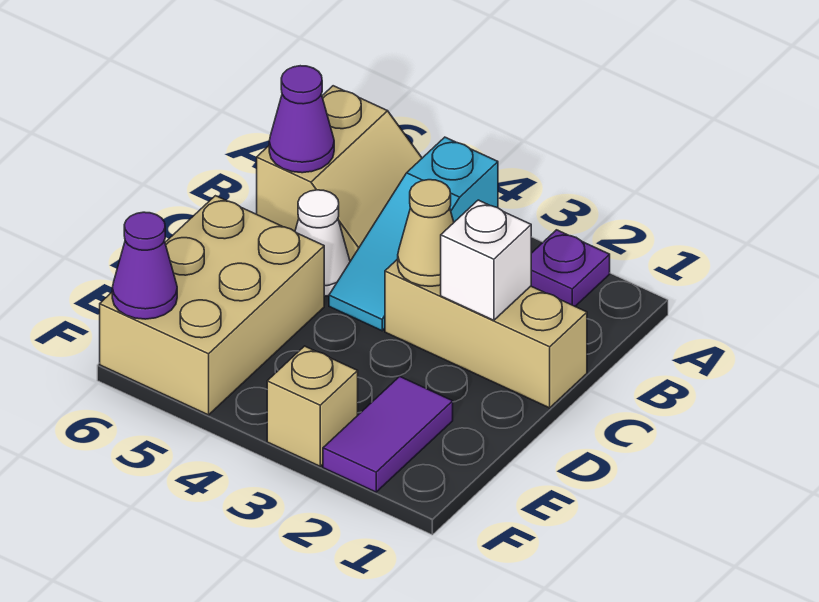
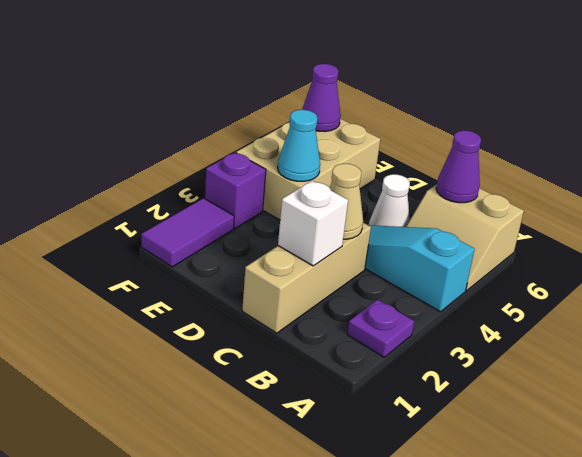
tan 2x3 brick [100,196,324,415] -> tan 2x3 brick turned to [236,119,380,220]
purple 1x2 tile [323,376,453,492] -> purple 1x2 tile turned to [141,198,234,267]
none -> cyan 1x1 cone [278,110,320,181]
tan 1x1 brick [267,346,358,466] -> purple 1x1 brick [205,153,266,229]

